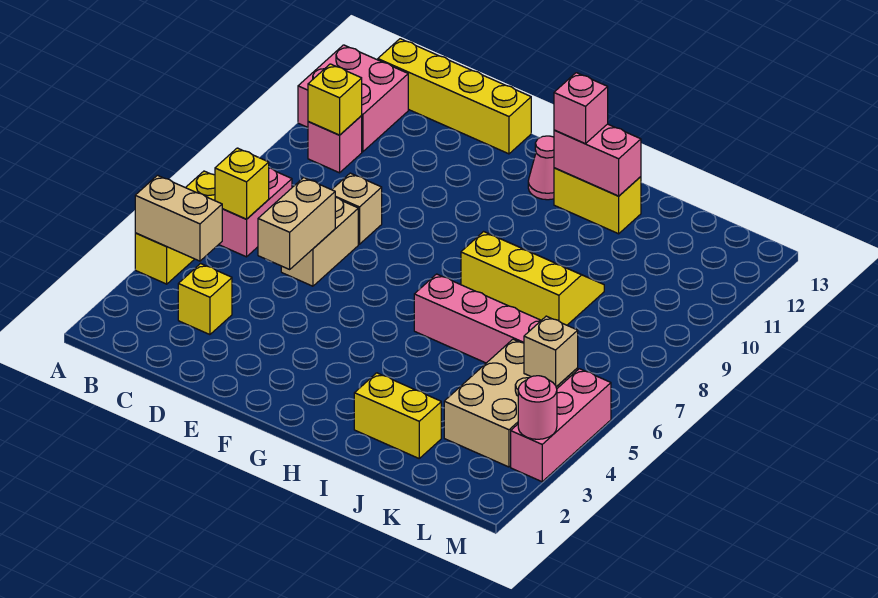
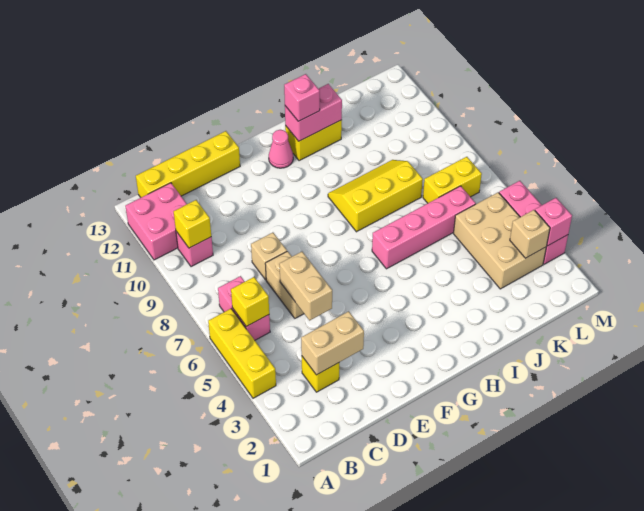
tan 1x2 brick [135,175,222,261] -> tan 1x2 brick moved to [301,311,364,375]
yellow 1x2 brick [354,373,441,458] -> yellow 1x2 brick moved to [423,157,482,203]
tan 1x1 brick [524,316,578,387] -> tan 1x1 brick moved to [510,210,550,258]
pink 1x1 round brick [518,376,557,439] -> pink 1x1 brick [535,198,572,246]

